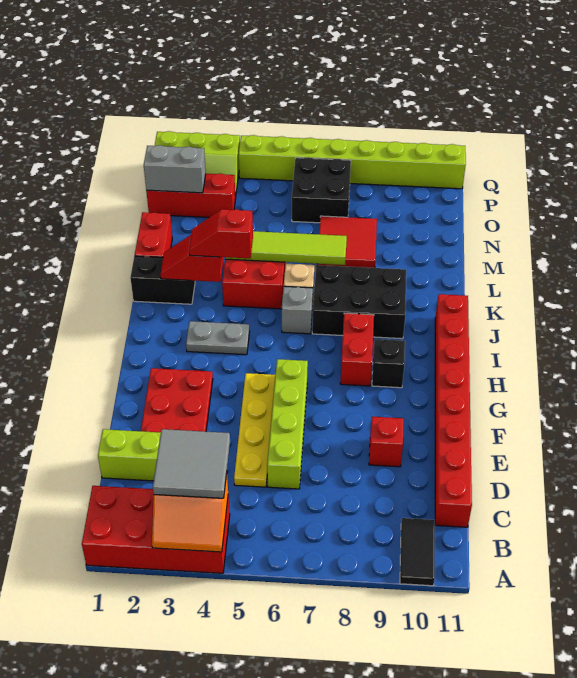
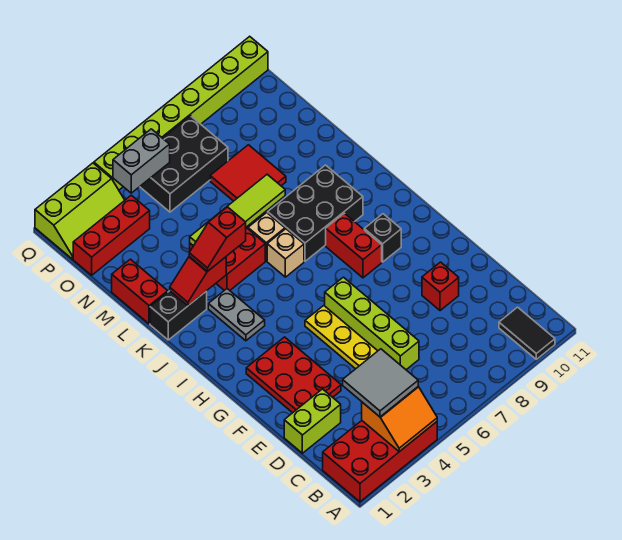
red 1x8 brick [435,294,472,527] -> none
grey 1x2 plate [186,321,250,355] -> grey 1x2 plate turned to [208,289,265,341]
grey 1x1 brick [282,286,313,334] -> tan 1x1 brick [267,229,304,277]
grey 1x2 brick [144,145,206,193] -> grey 1x2 brick moved to [113,129,170,193]
black 2x2 brick [292,157,351,223] -> black 2x3 brick [140,116,228,212]

